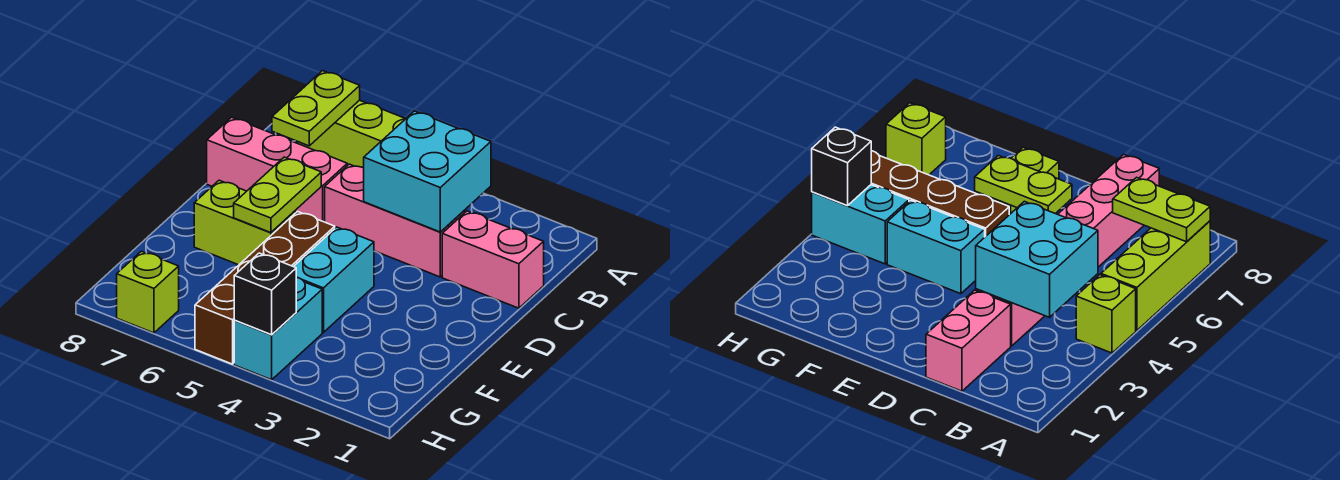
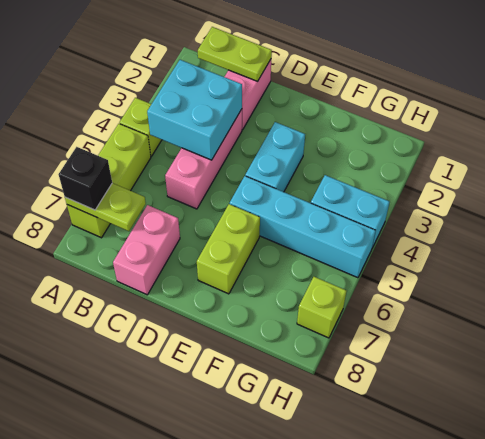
pink 1x3 brick [207,117,347,222] -> pink 1x2 brick [113,205,180,295]
lime 1x2 plate [234,157,321,233] -> lime 1x2 plate moved to [198,27,272,82]
cyan 1x2 brick [294,227,374,332] -> cyan 1x2 brick turned to [245,122,305,192]
brown 1x4 brick [195,212,335,364] -> cyan 1x4 brick [230,176,376,278]
black 1x1 brick [234,253,296,335] -> black 1x1 brick moved to [59,147,112,210]

